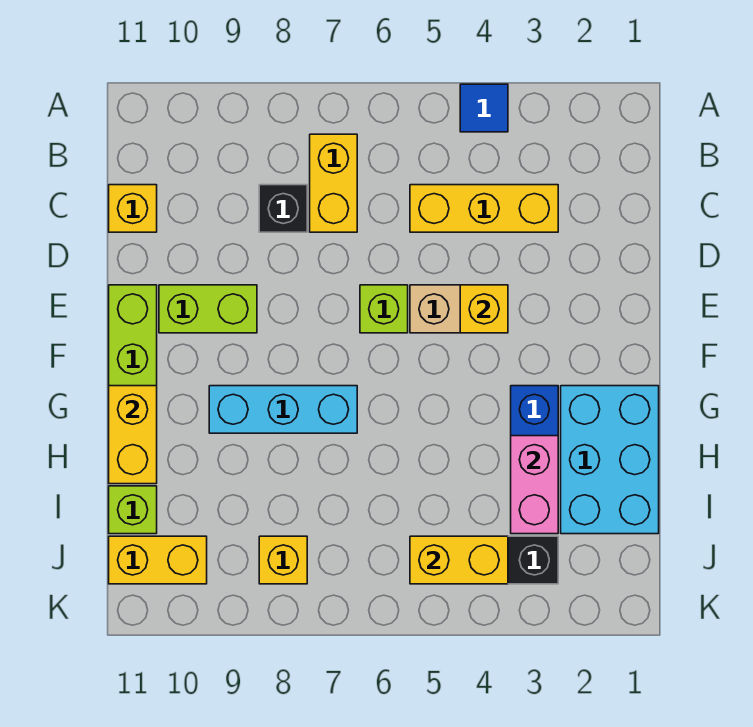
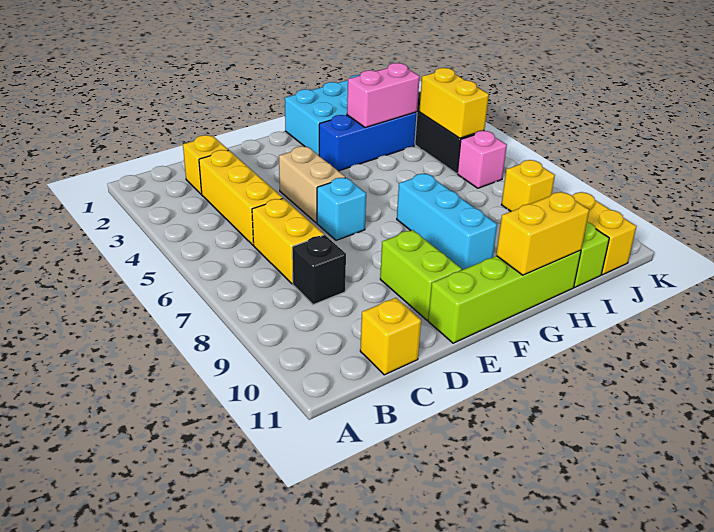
blue 1x1 tile [460,84,508,132] -> none
yellow 1x2 brick [310,134,357,232] -> yellow 1x2 brick turned to [252,198,324,284]
yellow 1x1 brick [460,285,508,333] -> yellow 1x1 brick moved to [183,135,228,194]
lime 1x1 brick [360,285,408,333] -> cyan 1x1 brick [317,178,366,240]
none -> pink 1x1 brick [457,131,507,188]

